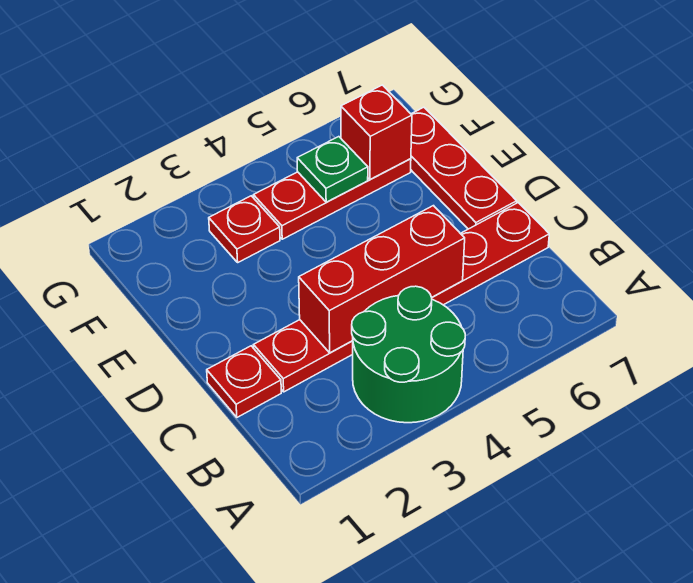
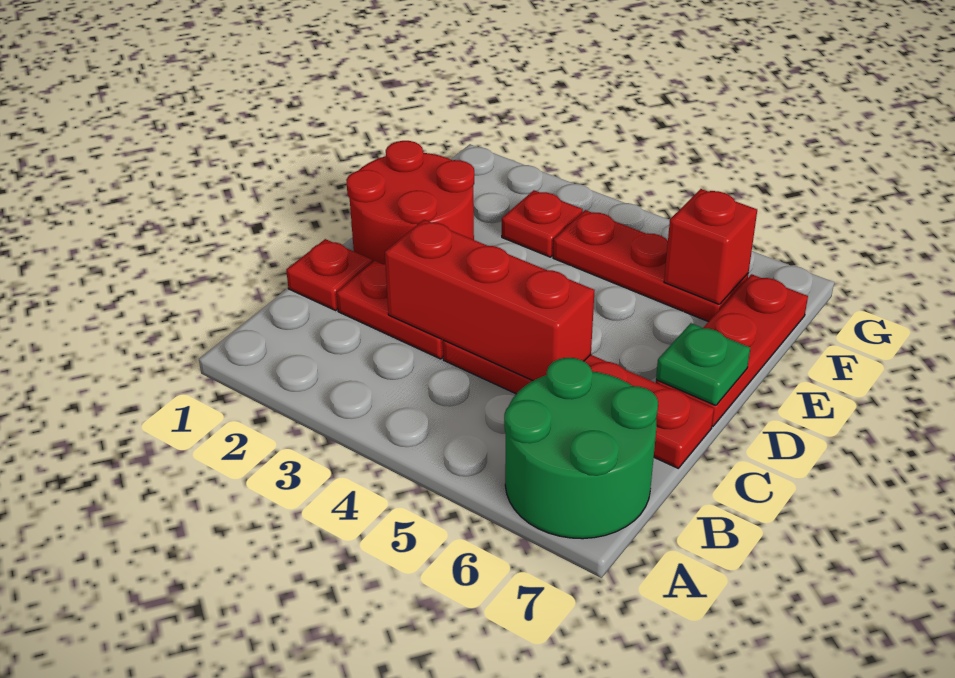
green 2x2 round brick [352,286,465,423] -> green 2x2 round brick moved to [504,358,658,539]
none -> red 2x2 round brick [346,141,474,264]
green 1x1 plate [297,137,368,202] -> green 1x1 plate moved to [656,323,750,406]

